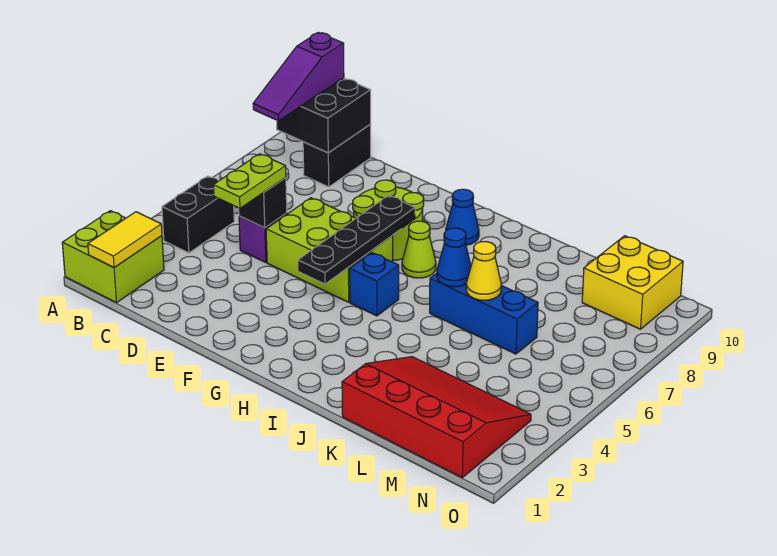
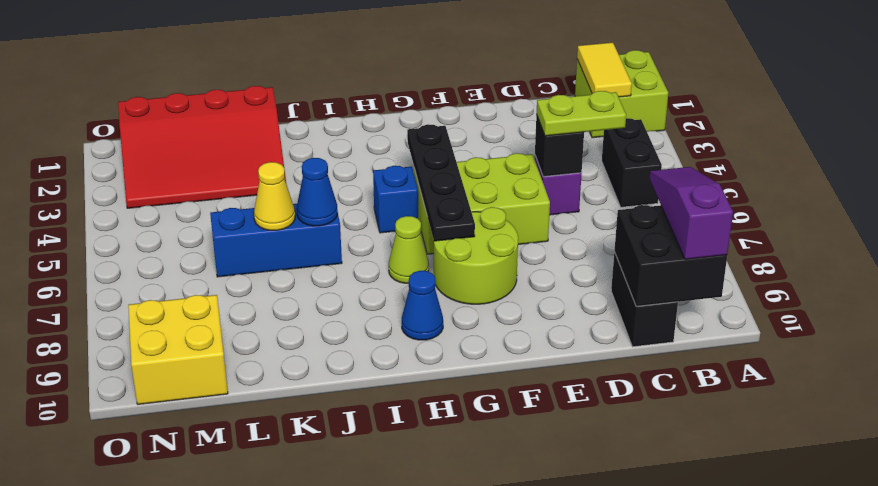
lime 1x2 plate [213,154,286,208] -> lime 1x2 plate turned to [537,91,626,136]

